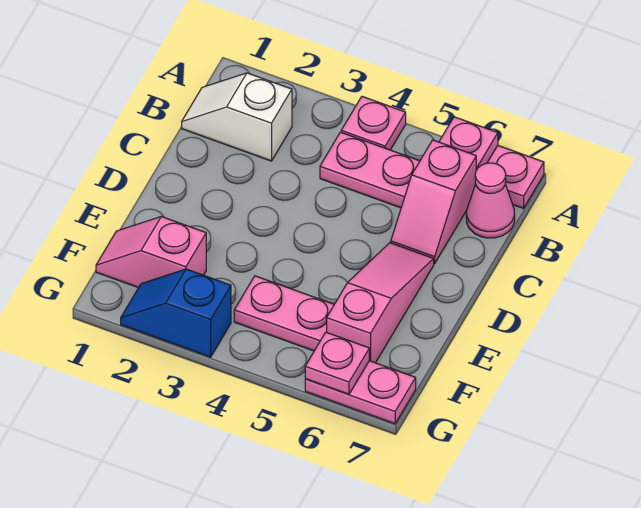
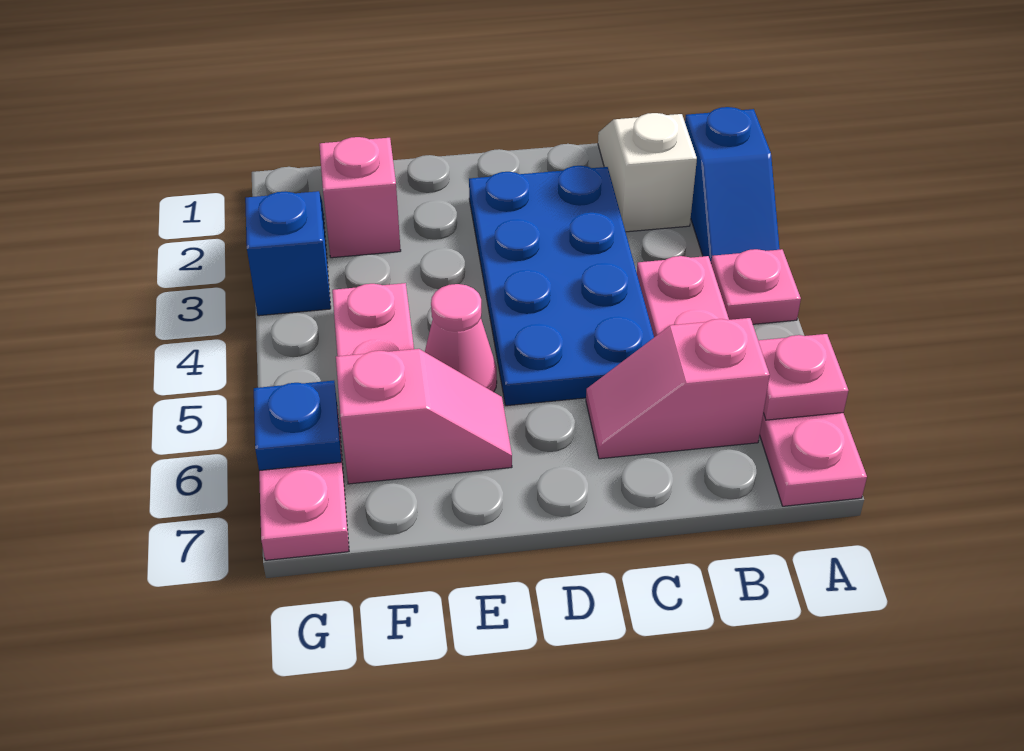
none -> blue 1x2 slope [685,107,780,262]
pink 1x1 cone [466,163,515,238] -> pink 1x1 cone moved to [425,284,497,392]
none -> blue 2x4 plate [469,166,654,406]
pink 1x3 slope [327,243,434,363] -> pink 1x2 slope [336,349,512,484]
pink 1x1 plate [305,332,369,394] -> blue 1x1 plate [254,381,341,471]

